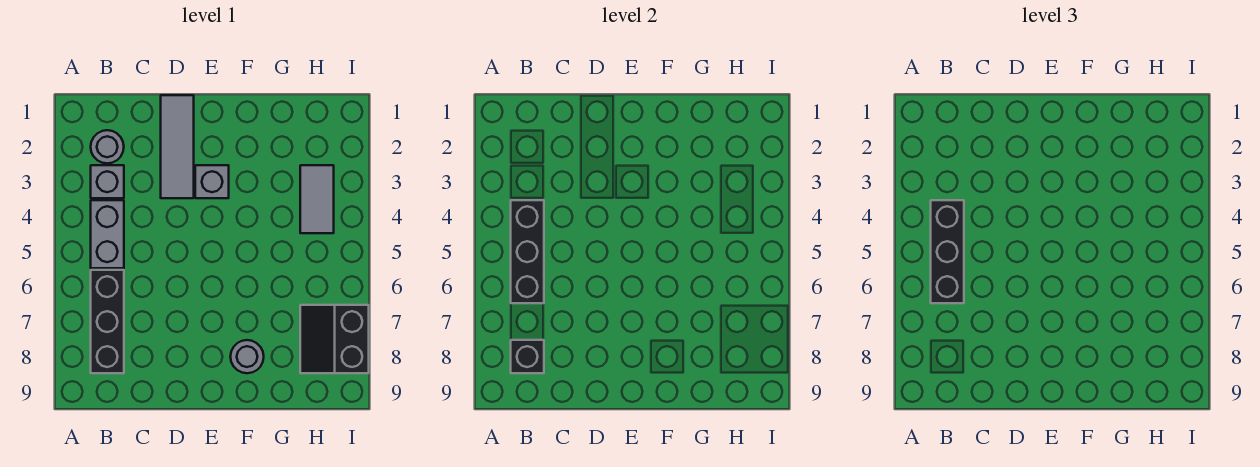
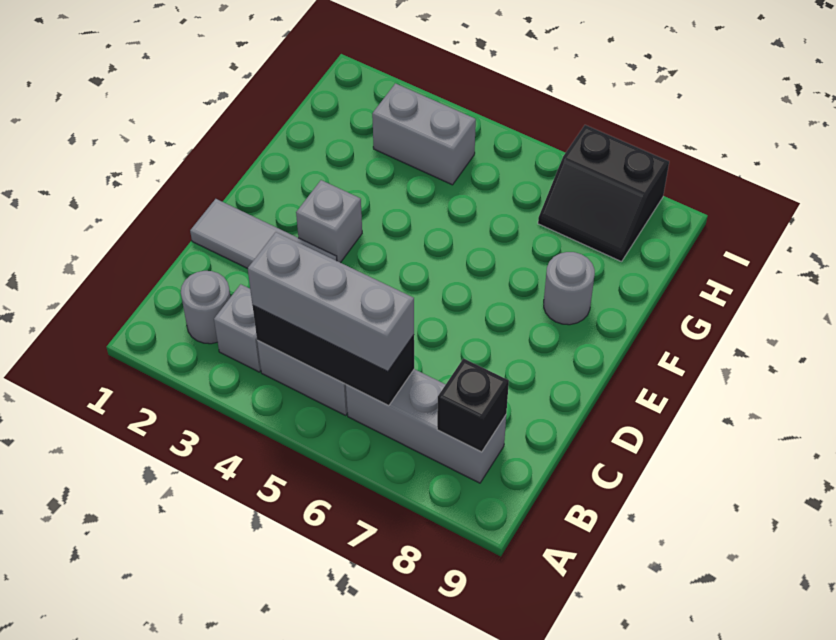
black 1x3 brick [931,200,964,303] -> grey 1x3 brick [248,232,414,372]
black 1x3 brick [91,270,124,373] -> grey 1x3 brick [346,369,506,483]
grey 1x2 tile [300,165,334,233] -> grey 1x2 brick [372,83,476,185]

